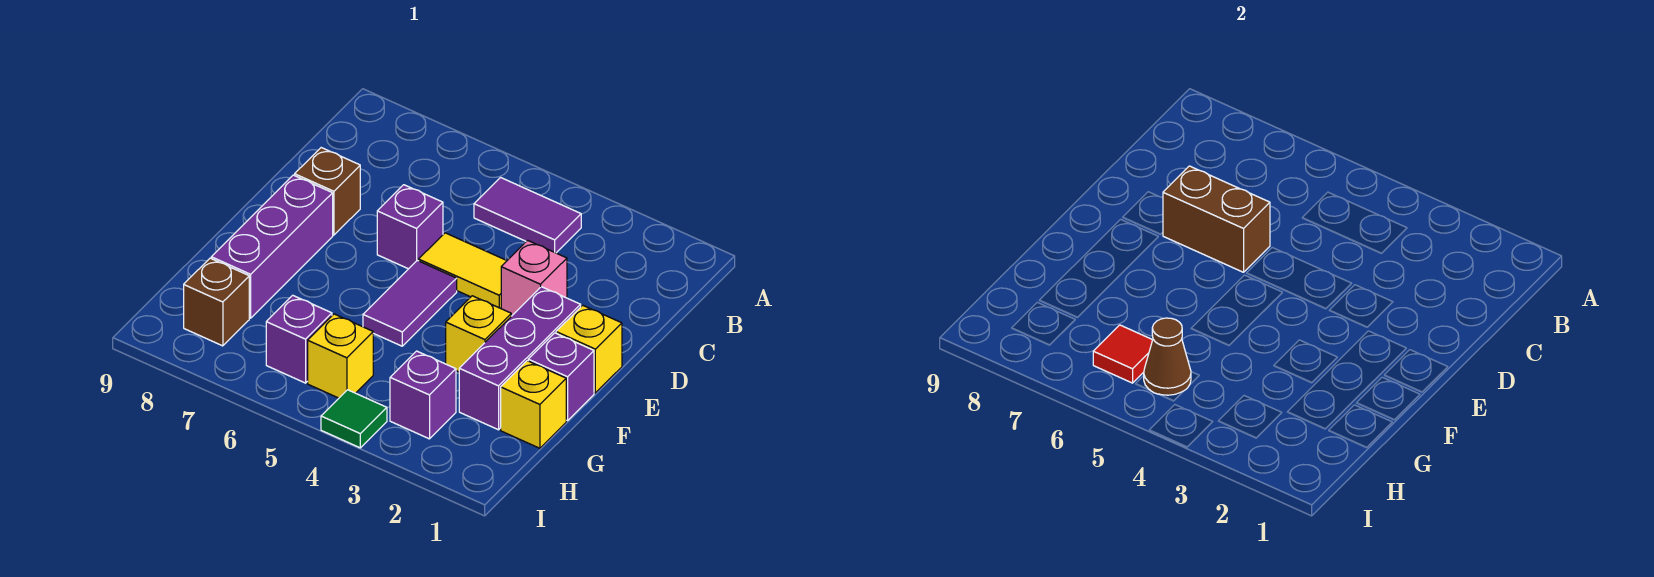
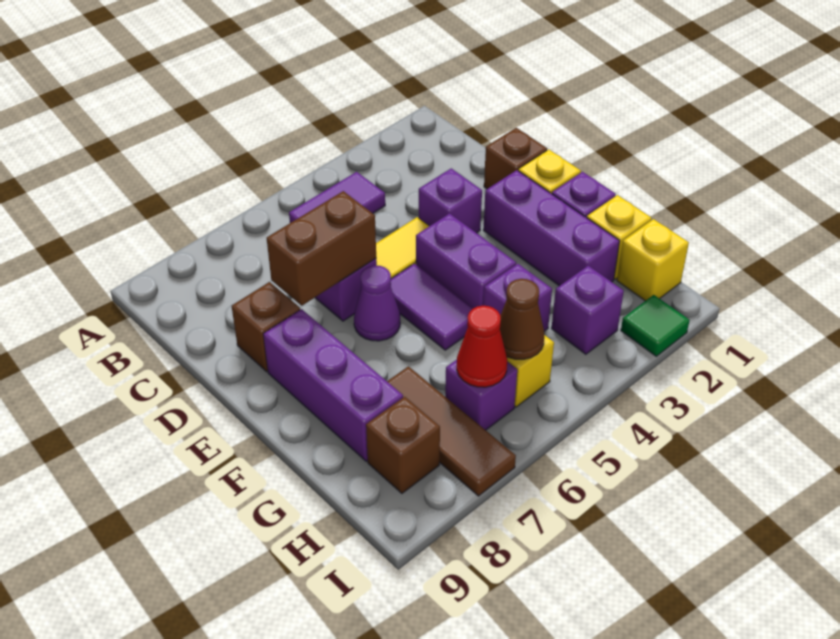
none -> brown 1x1 brick [484,128,547,189]
pink 1x1 brick [501,240,567,315] -> purple 1x1 brick [419,168,482,233]
none -> purple 1x2 brick [416,213,516,308]
none -> purple 1x1 cone [354,265,400,341]
yellow 1x1 brick [446,296,511,372] -> yellow 1x1 brick moved to [617,219,689,301]
none -> purple 1x1 brick [483,264,552,331]
none -> brown 1x3 tile [387,366,516,496]
red 1x1 tile [1093,325,1152,383] -> red 1x1 cone [457,306,507,387]
green 1x1 tile [321,390,387,448] -> green 1x1 tile moved to [621,295,690,356]

